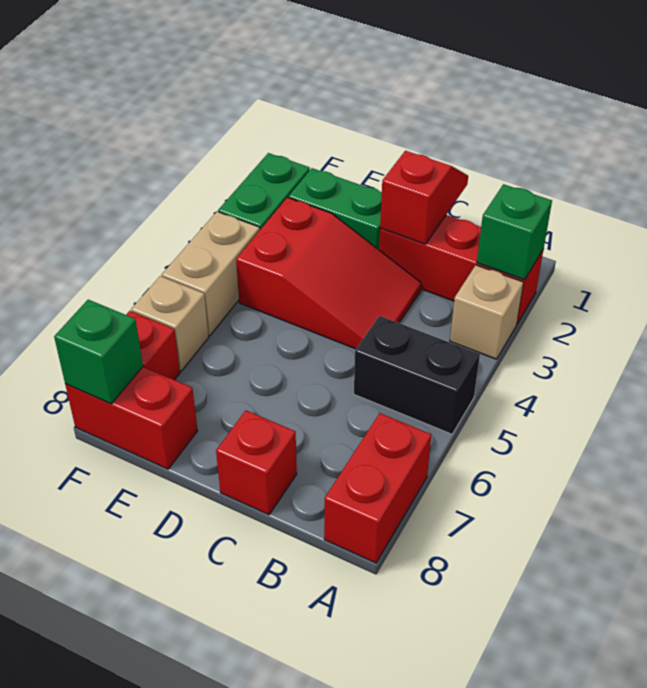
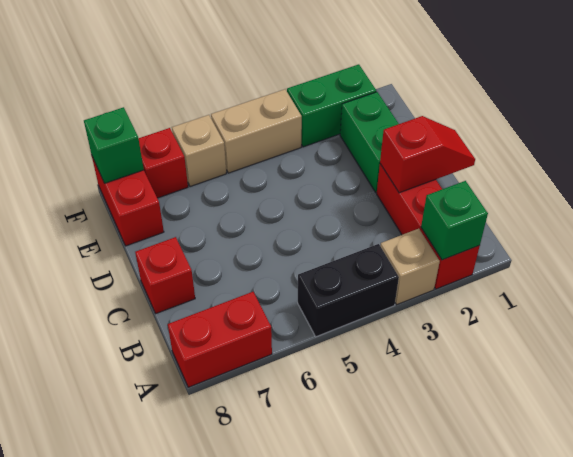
black 1x2 brick [354,316,480,434] -> black 1x2 brick turned to [298,244,399,337]
red 2x3 slope [236,197,421,349] -> none

